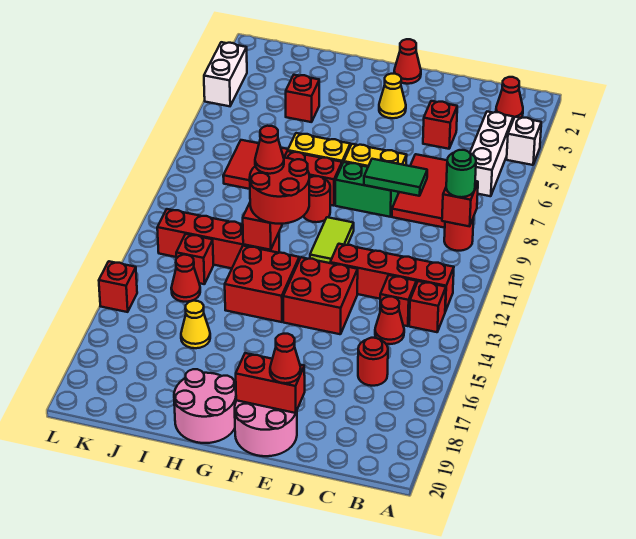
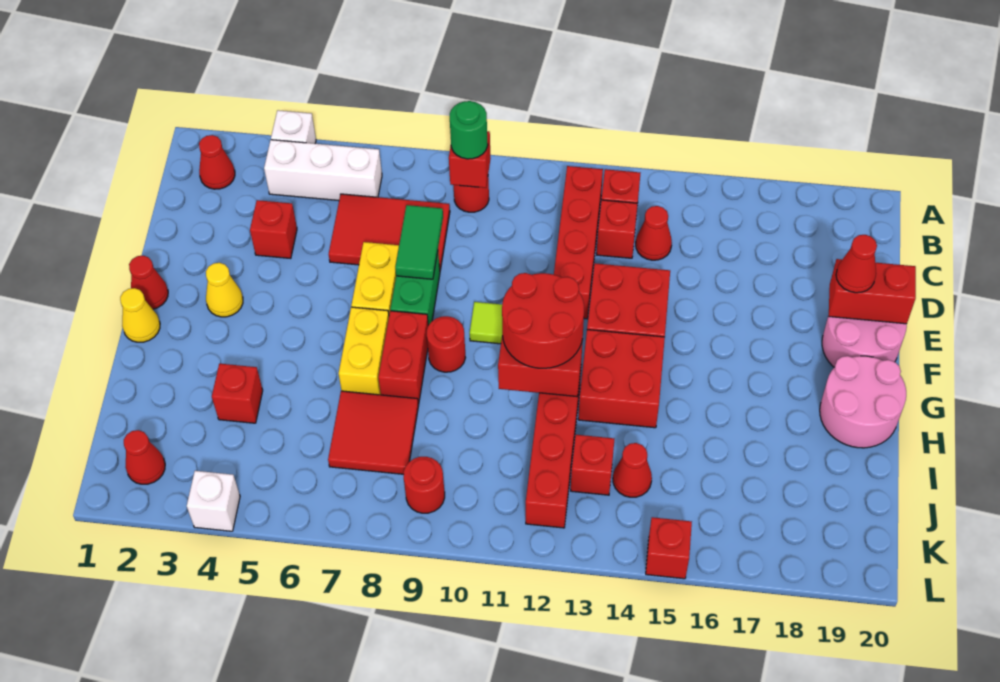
red 1x1 round brick [358,338,388,386] -> red 1x1 round brick moved to [403,457,445,513]
red 1x2 brick [236,353,305,413] -> red 1x2 brick turned to [829,259,916,324]
red 1x1 cone [255,126,284,174] -> red 1x1 cone moved to [124,430,165,484]
yellow 1x1 cone [181,301,210,348] -> yellow 1x1 cone moved to [120,288,160,342]
white 1x2 brick [204,42,247,106] -> white 1x1 brick [187,471,240,531]

